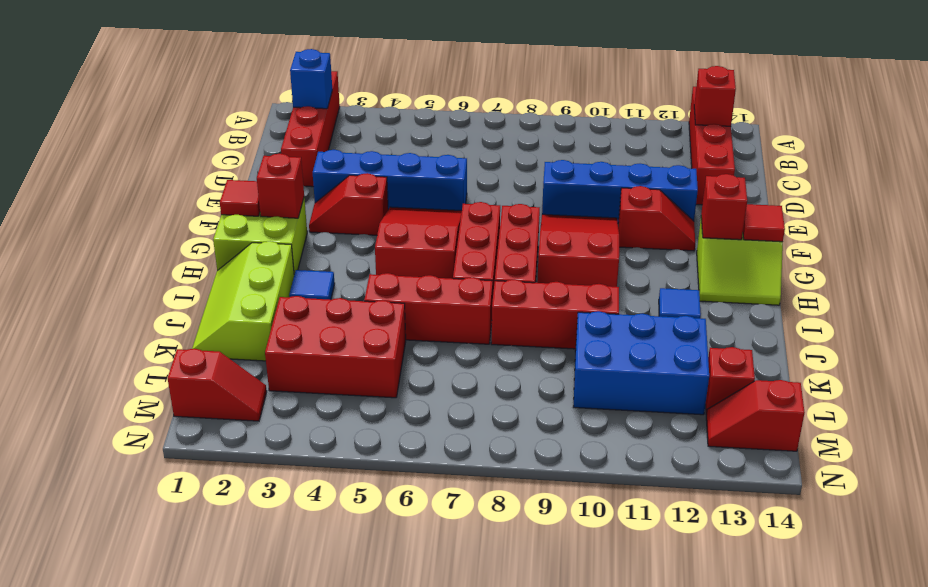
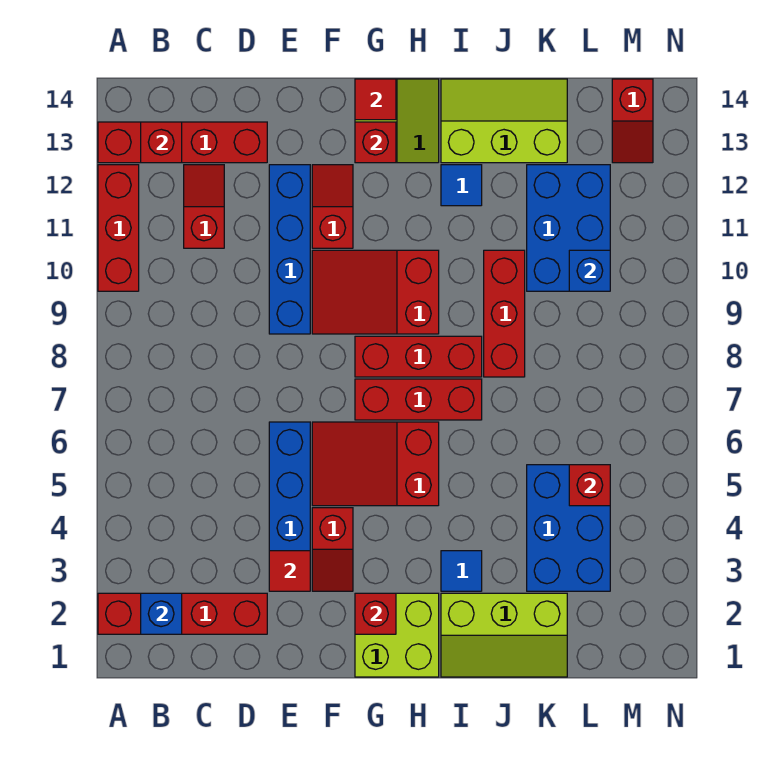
red 1x1 tile [220,180,260,216] -> red 1x1 tile moved to [269,551,310,591]
none -> lime 2x3 slope [441,79,567,163]
red 1x3 brick [364,273,493,344] -> red 1x3 brick moved to [98,165,139,291]
red 2x3 brick [265,296,406,398] -> blue 2x3 brick [527,465,610,591]
none -> blue 1x1 brick [569,250,610,291]
red 1x1 brick [706,347,755,414] -> red 1x1 brick moved to [569,465,610,506]
red 1x2 slope [168,349,267,421] -> red 1x2 slope moved to [184,165,224,248]

